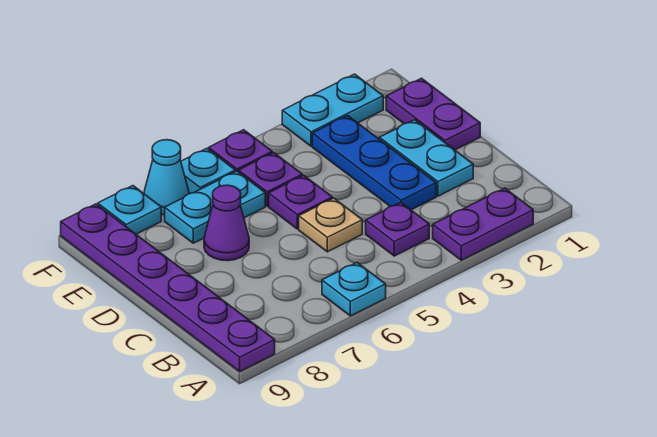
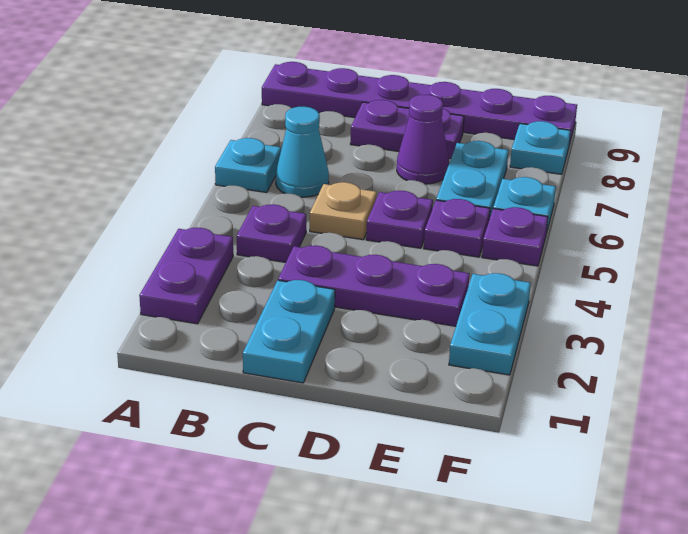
cyan 1x2 plate [379,120,473,196] -> cyan 1x2 plate turned to [243,280,335,383]
blue 1x3 plate [312,115,436,210] -> purple 1x3 plate [278,245,470,326]
purple 1x2 plate [386,78,480,150] -> purple 1x2 plate moved to [350,100,464,159]
cyan 1x1 cone [144,140,189,215] -> cyan 1x1 cone moved to [276,107,329,197]

